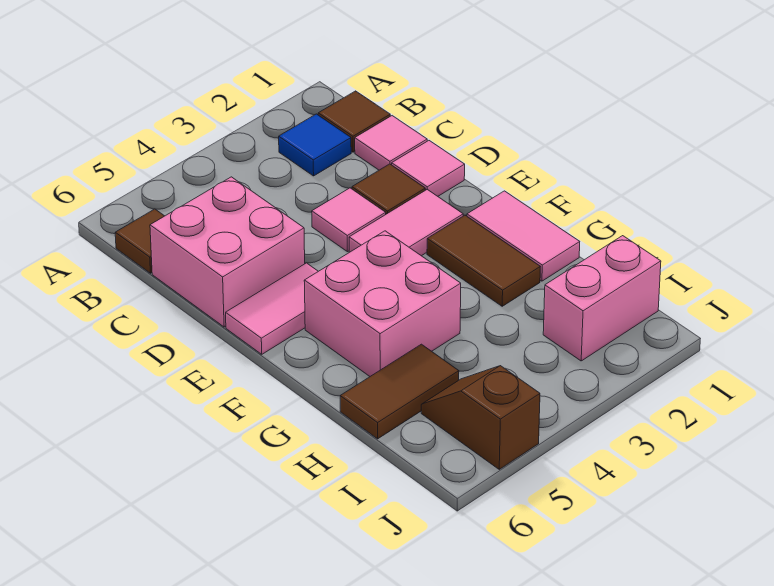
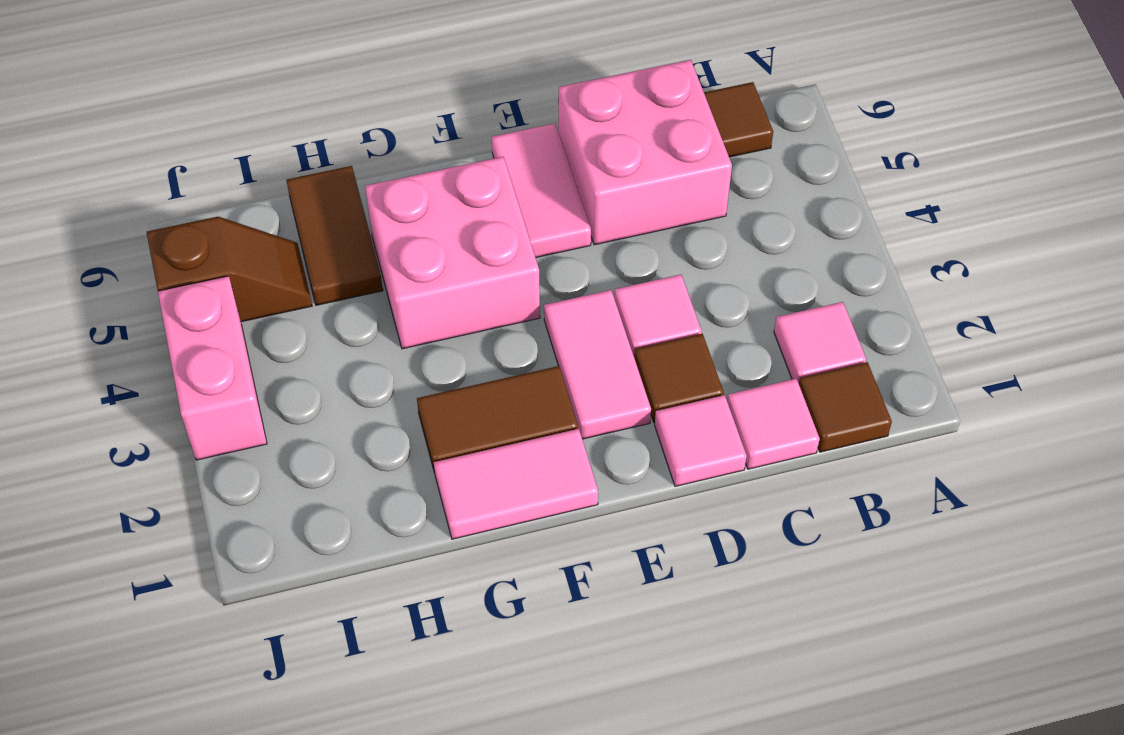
blue 1x1 tile [279,114,351,176] -> pink 1x1 tile [774,302,866,383]
pink 1x2 brick [543,236,661,361] -> pink 1x2 brick moved to [158,276,267,460]

